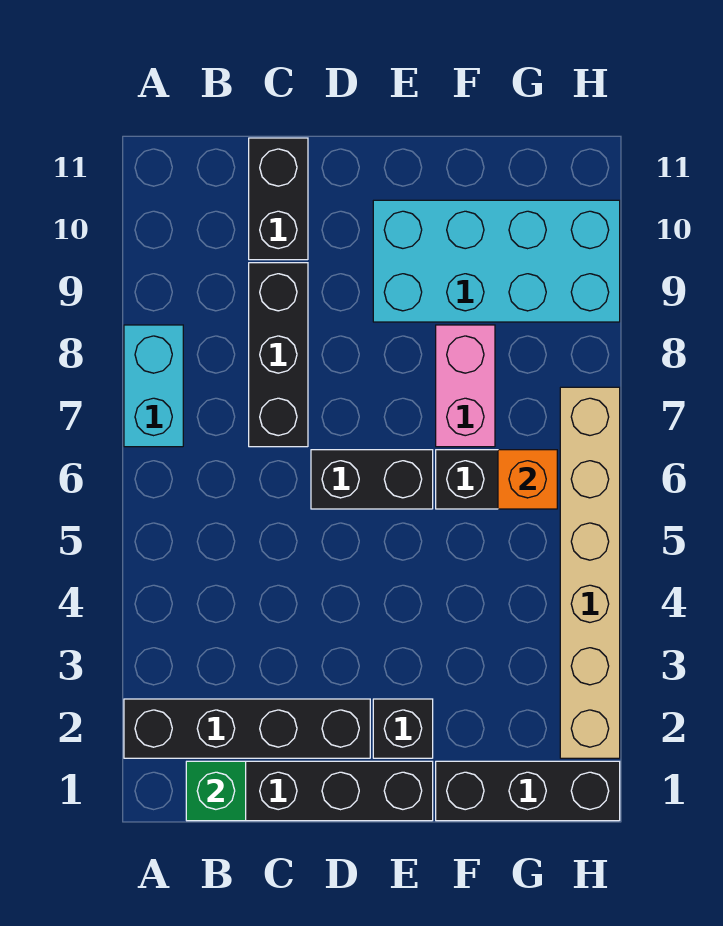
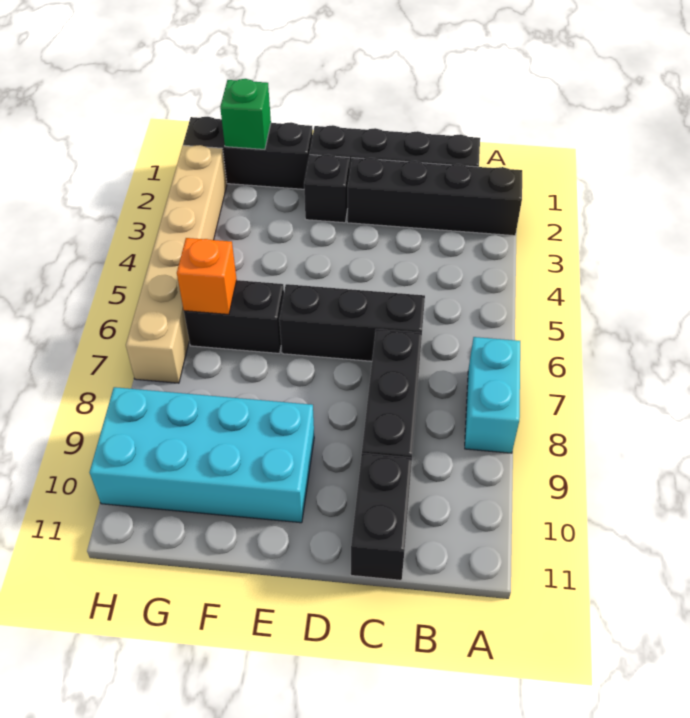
green 1x1 brick [186,761,246,821] -> green 1x1 brick moved to [220,79,271,149]
black 1x2 brick [311,450,433,509] -> black 1x3 brick [279,284,425,361]
pink 1x2 brick [436,325,495,447] -> none

